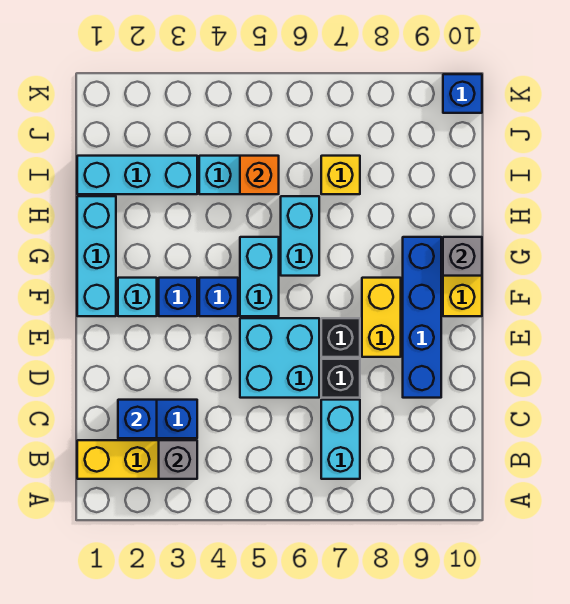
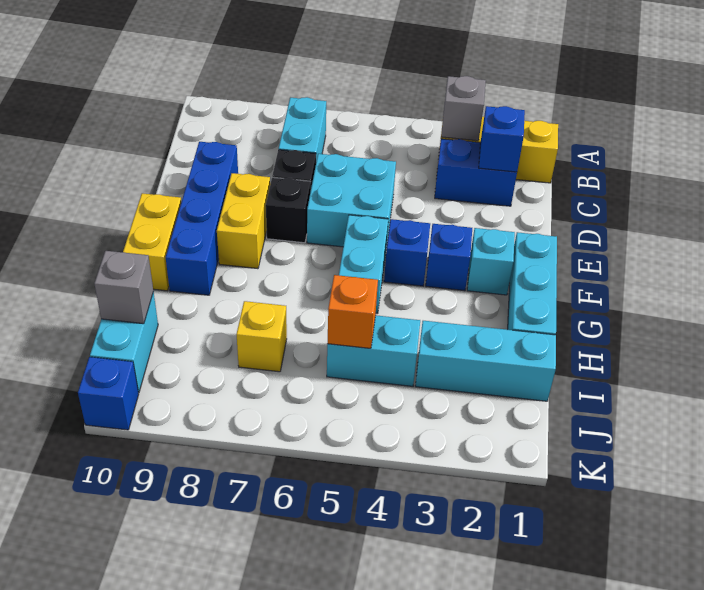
cyan 1x2 brick [281,196,319,276] -> cyan 1x2 brick moved to [90,292,158,393]
grey 1x1 brick [443,237,482,276] -> grey 1x1 brick moved to [94,251,153,324]

